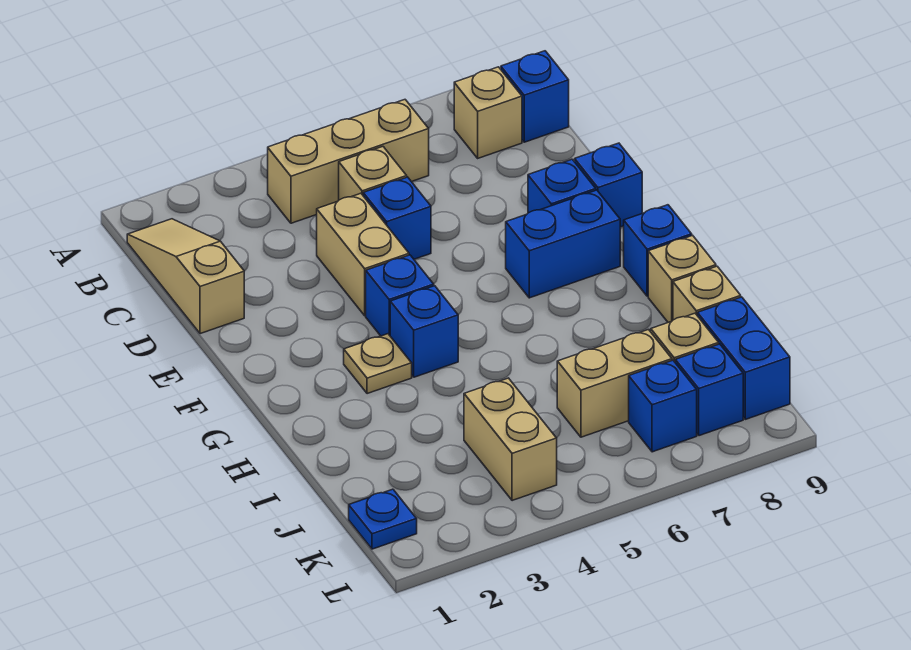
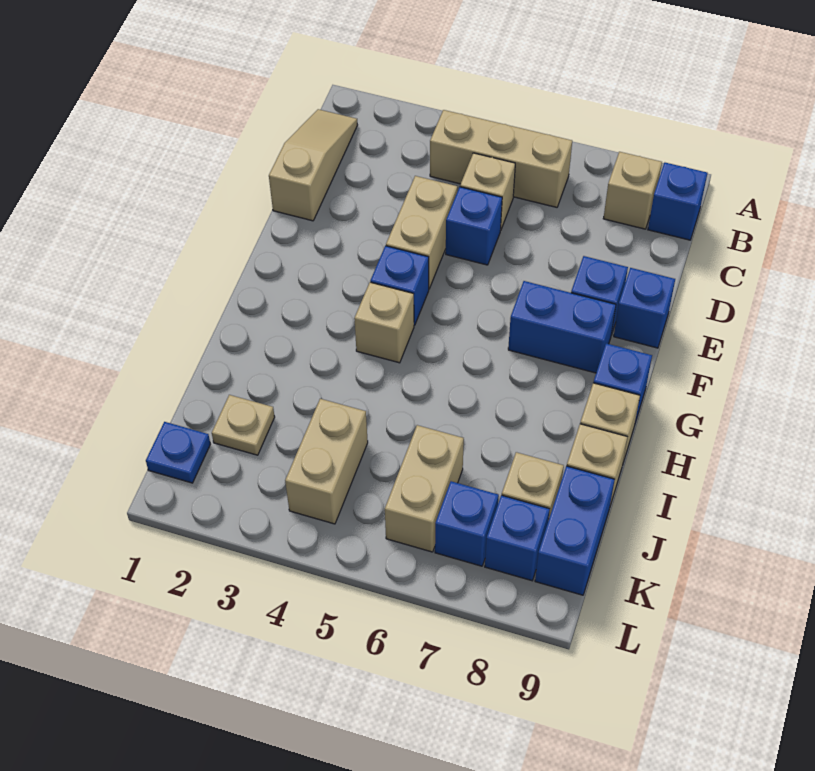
tan 1x1 plate [344,334,412,394] -> tan 1x1 plate moved to [212,395,275,455]
blue 1x1 brick [390,286,458,377] -> tan 1x1 brick [354,282,414,363]
tan 1x2 brick [557,330,672,437] -> tan 1x2 brick turned to [385,425,464,552]

